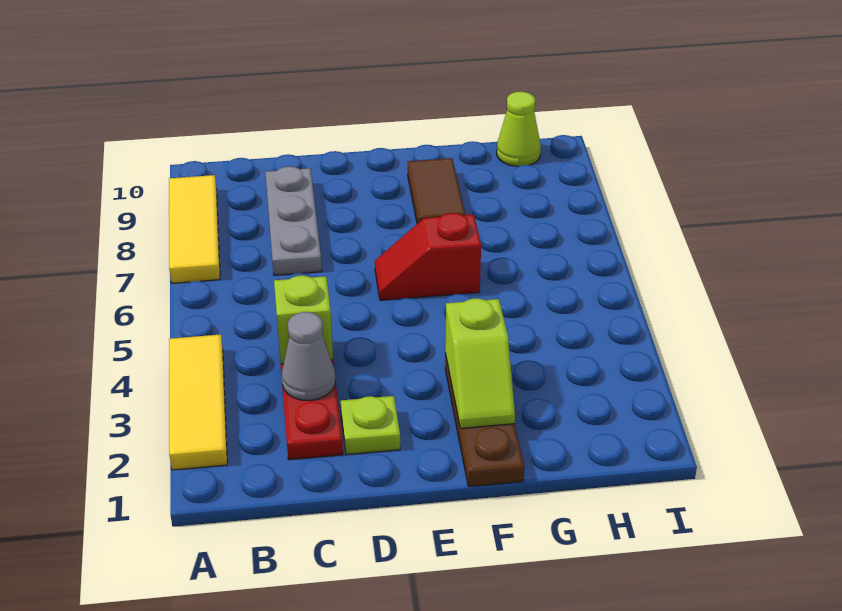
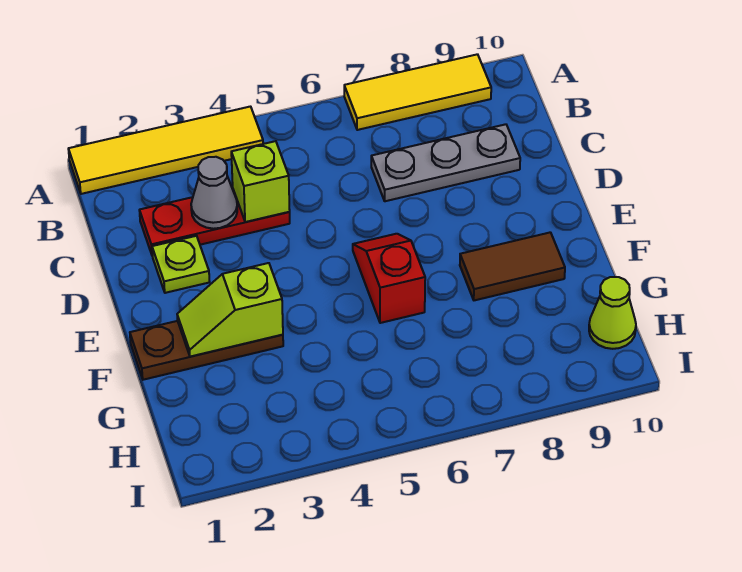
yellow 1x3 tile [169,334,227,470] -> yellow 1x4 tile [68,107,263,194]

